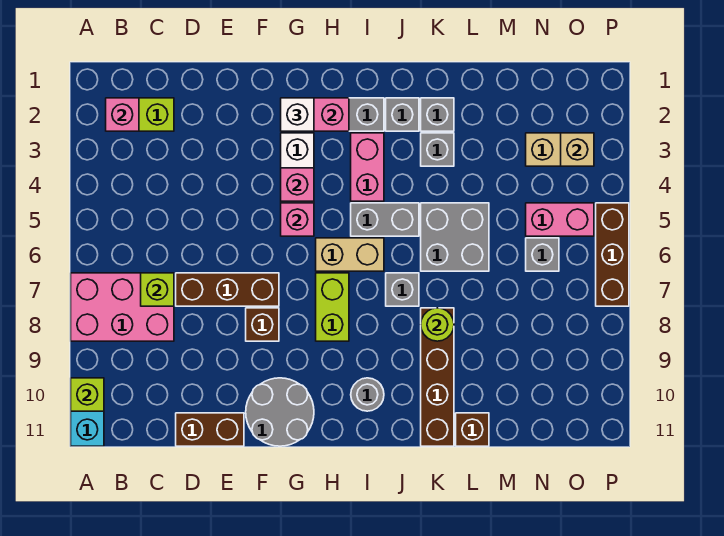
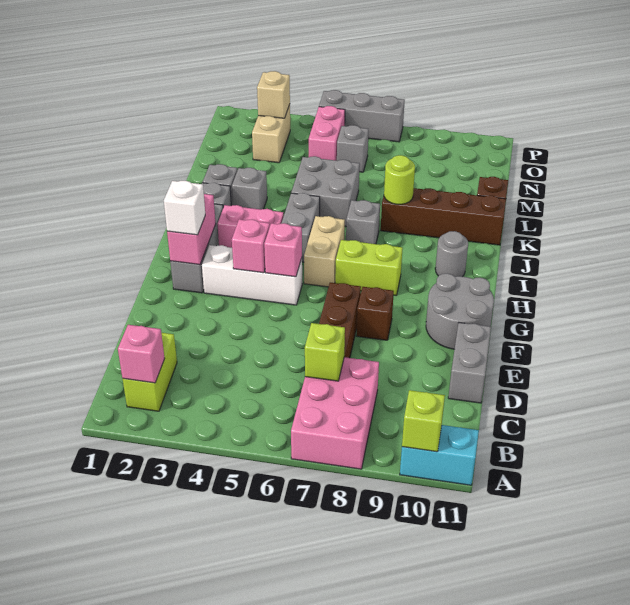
brown 1x2 brick [176,413,244,446] -> grey 1x2 brick [448,323,491,403]
brown 1x3 brick [596,203,629,306] -> grey 1x3 brick [319,90,405,142]

